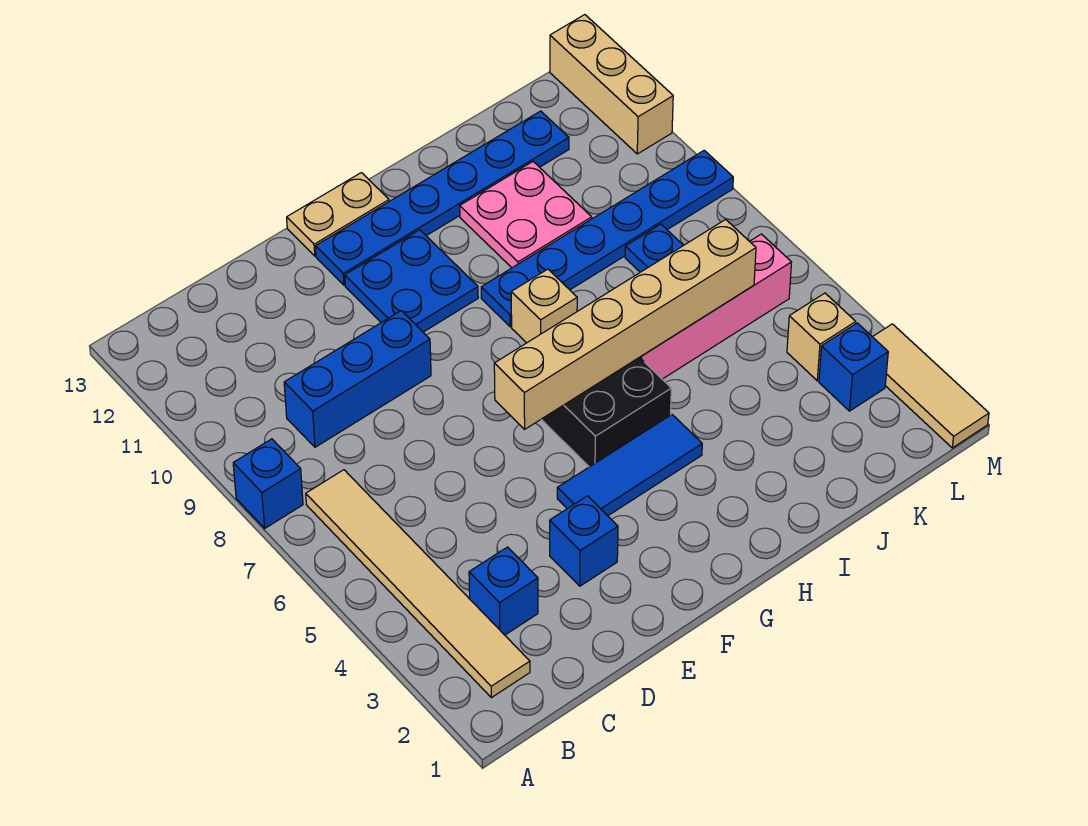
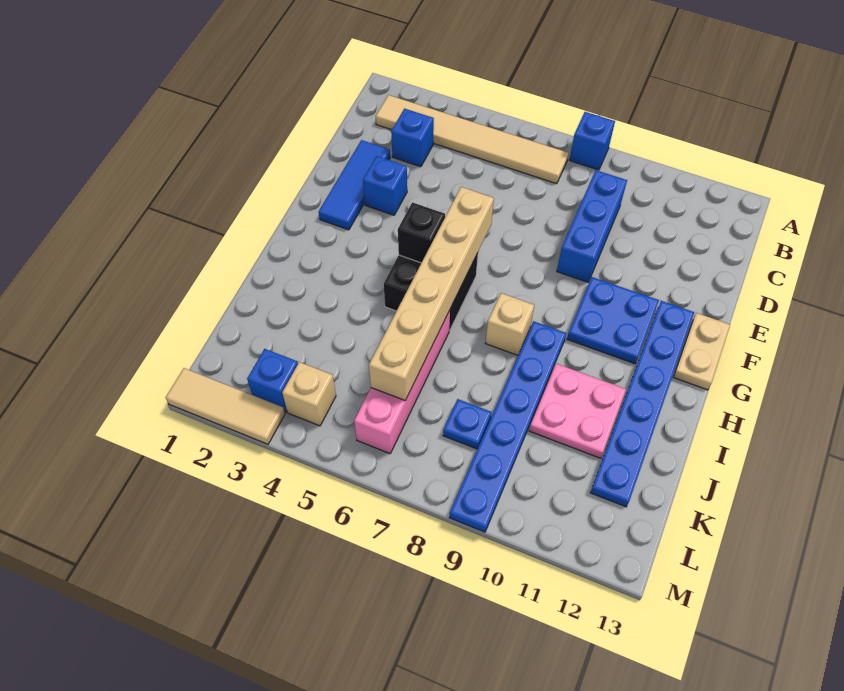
blue 1x3 tile [557,415,702,516] -> blue 1x3 tile moved to [319,140,390,230]
none -> black 1x1 brick [398,202,445,263]
tan 1x3 brick [550,15,673,154] -> none

